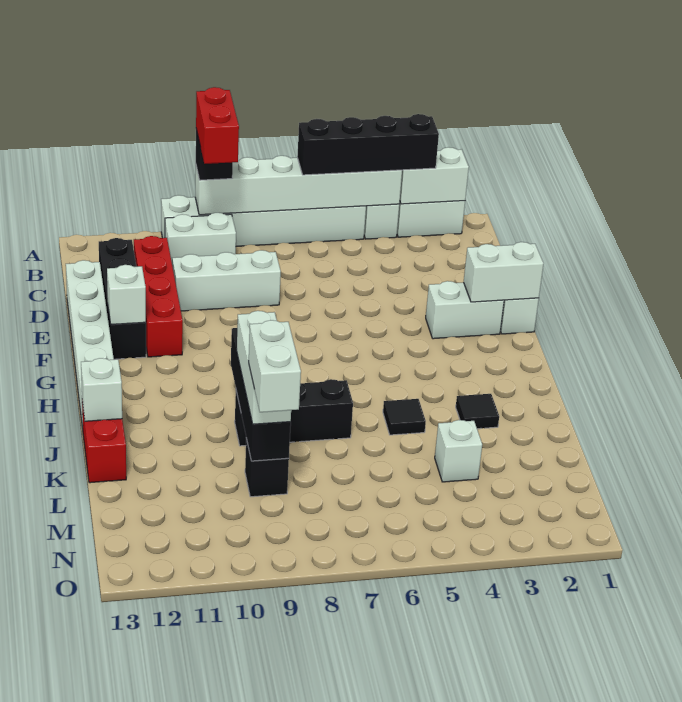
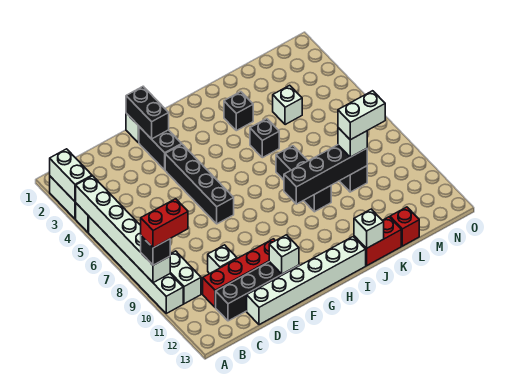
black 1x4 brick [297,114,439,175] -> black 1x4 brick moved to [165,144,234,224]
white 1x3 brick [172,250,281,311] -> white 1x1 brick [208,245,237,274]
white 1x2 brick [464,242,544,302] -> black 1x2 brick [126,87,169,139]
white 1x2 brick [426,281,504,339] -> black 1x2 brick [139,127,182,170]
black 1x1 tile [456,394,499,429] -> black 1x1 brick [224,92,253,131]
black 1x1 tile [383,399,426,435] -> black 1x1 brick [250,119,279,158]
white 1x3 brick [237,311,291,424] -> white 1x1 brick [338,128,367,157]
none -> red 1x1 brick [390,207,419,246]

